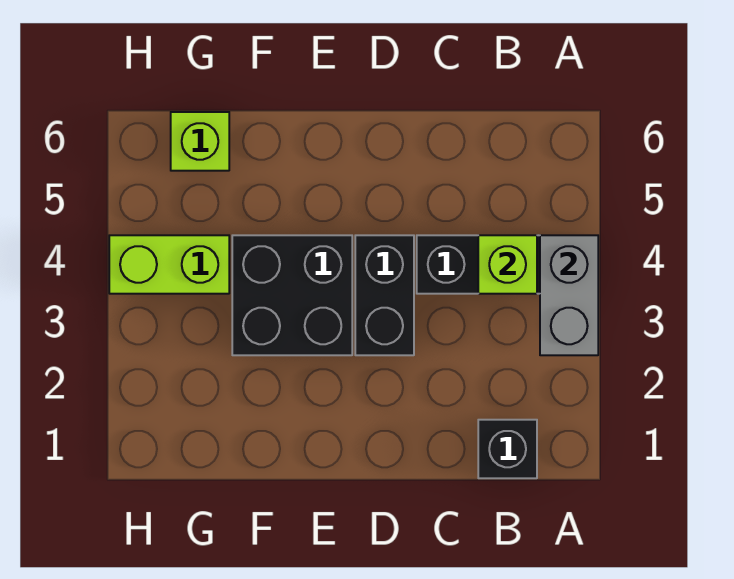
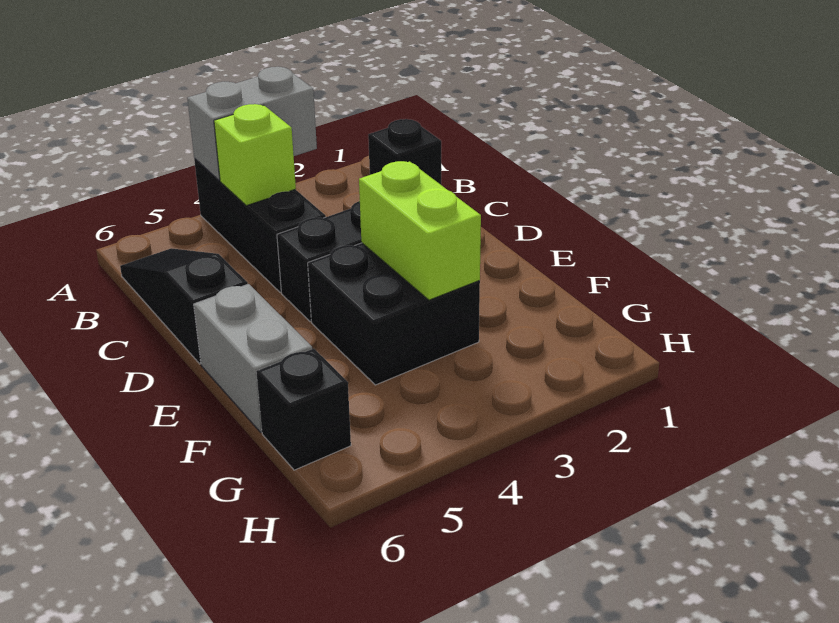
none -> black 1x3 slope [120,248,248,364]
none -> grey 1x2 brick [194,284,312,432]
lime 1x2 brick [109,235,229,294] -> lime 1x2 brick moved to [359,161,481,300]
lime 1x1 brick [171,112,229,171] -> black 1x1 brick [256,349,351,470]

